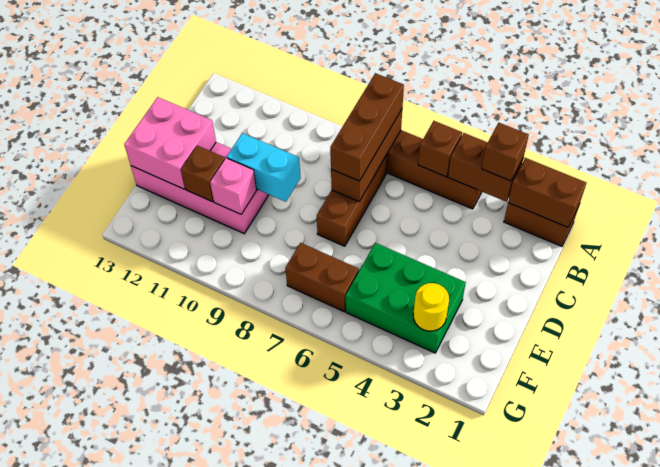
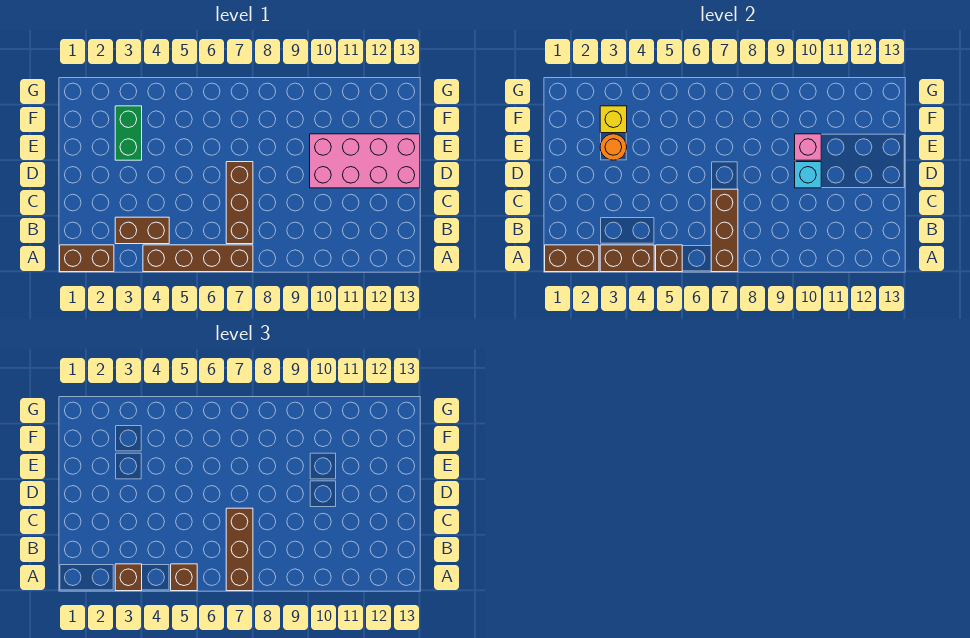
cyan 1x2 brick [227,133,301,202] -> cyan 1x1 brick [795,162,821,188]
pink 2x2 brick [124,97,216,189] -> none
green 2x3 brick [346,243,466,353] -> green 1x2 brick [115,106,142,160]
none -> orange 1x1 round brick [600,134,627,160]
brown 1x1 brick [181,146,225,202] -> brown 1x1 brick moved to [171,564,197,591]
yellow 1x1 round brick [413,283,449,331] -> yellow 1x1 brick [600,106,627,133]
brown 1x2 brick [285,243,359,312] -> brown 1x2 brick moved to [115,217,169,244]

